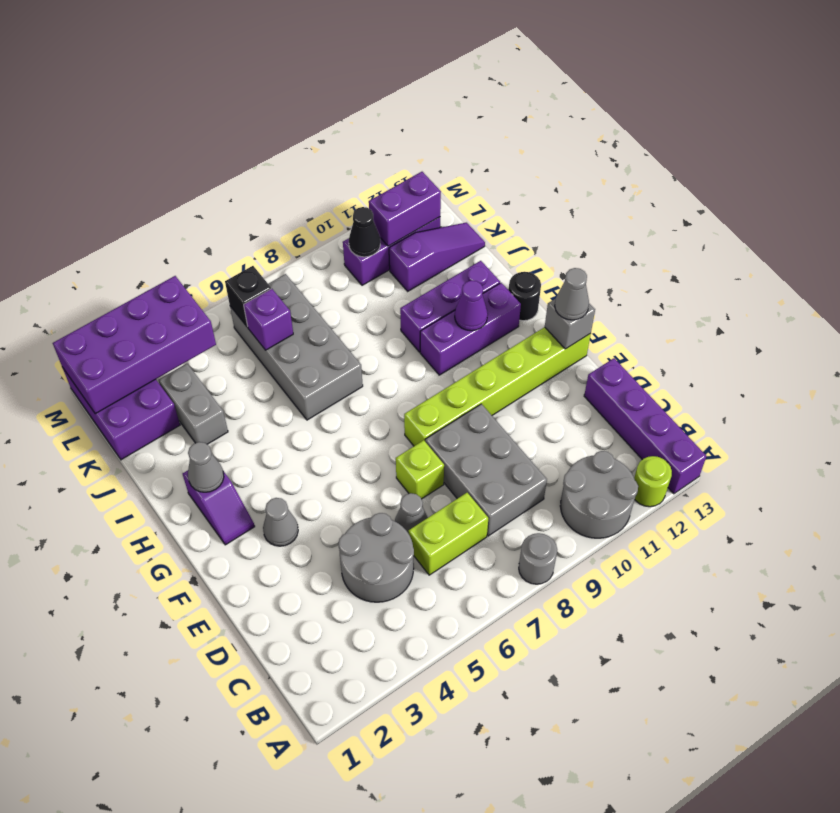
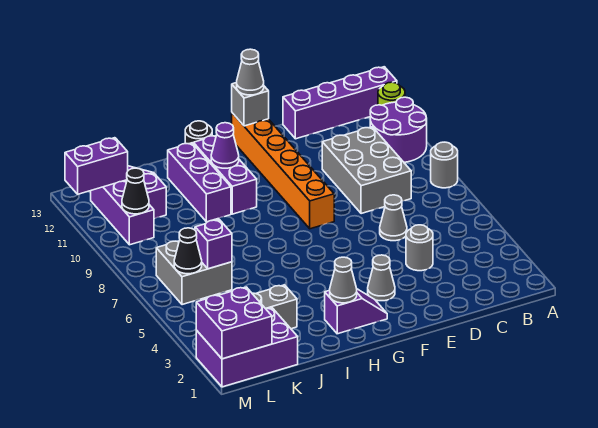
grey 2x2 round brick [560,451,638,538] -> purple 2x2 round brick [370,97,427,162]
grey 2x2 round brick [338,513,414,602] -> grey 1x1 round brick [406,225,433,271]
lime 1x2 brick [409,493,488,575] -> none
grey 2x3 brick [425,404,547,536] -> grey 2x3 brick turned to [322,127,411,214]
lime 1x1 brick [396,440,444,499] -> none
lime 1x6 brick [404,327,591,446] -> orange 1x6 brick [232,113,334,229]
grey 2x4 brick [230,274,363,420] -> grey 2x2 brick [156,241,232,305]
purple 2x4 brick [53,276,216,414] -> purple 2x2 brick [196,287,272,359]
black 1x1 brick [225,266,271,327] -> black 1x1 cone [174,228,202,274]
purple 1x2 brick [369,172,441,246] -> purple 1x2 brick turned to [65,138,128,194]

